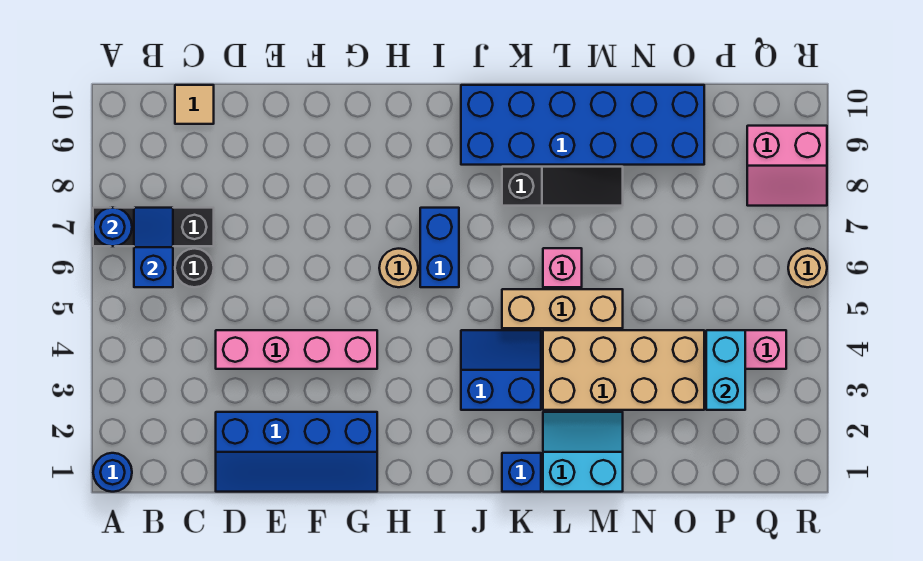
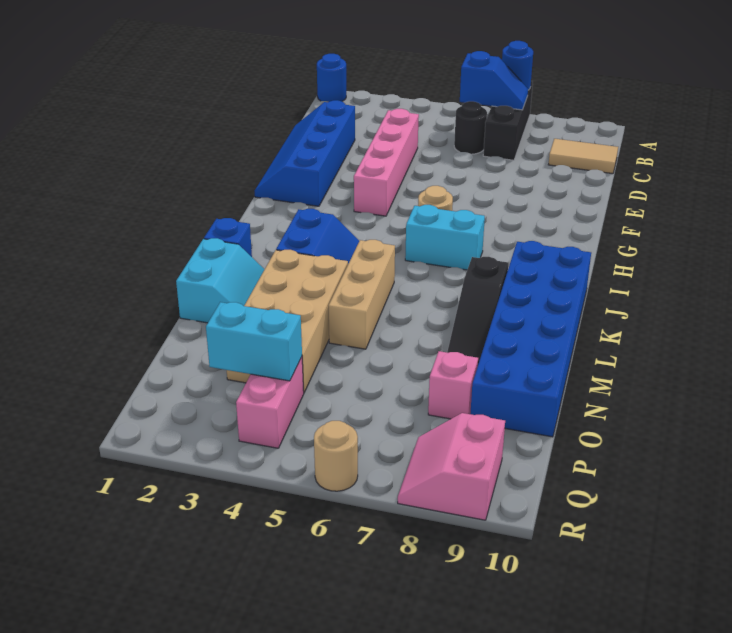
tan 1x1 tile [175,85,214,124] -> tan 1x2 tile [548,139,618,174]
blue 1x2 brick [420,208,459,287] -> cyan 1x2 brick [405,205,485,270]
pink 1x1 brick [543,248,582,287] -> pink 1x1 brick moved to [428,351,478,419]

